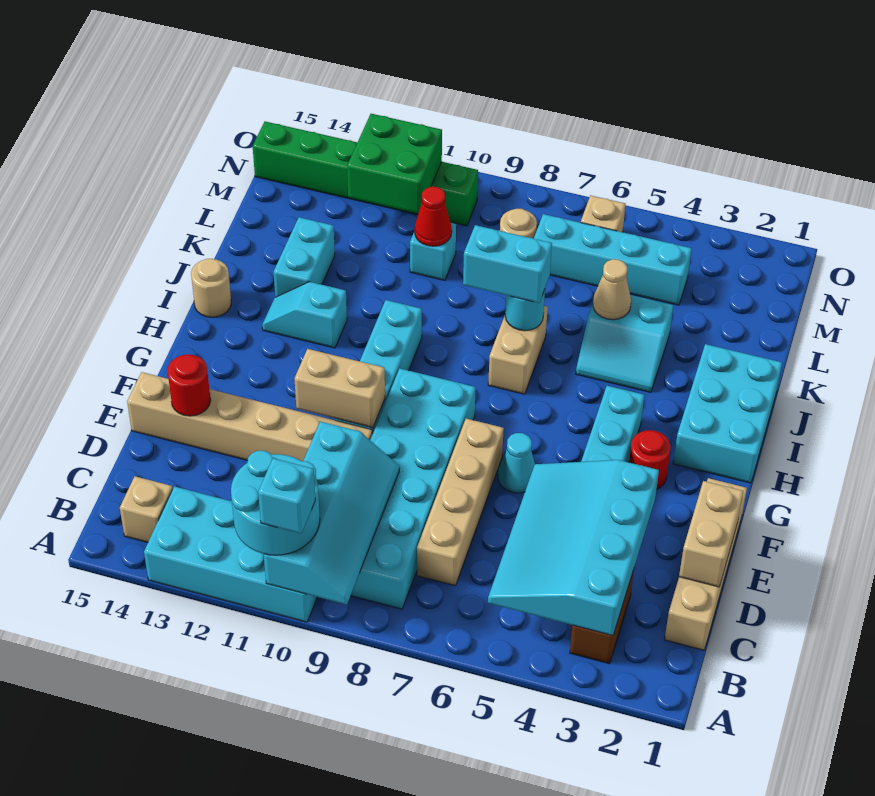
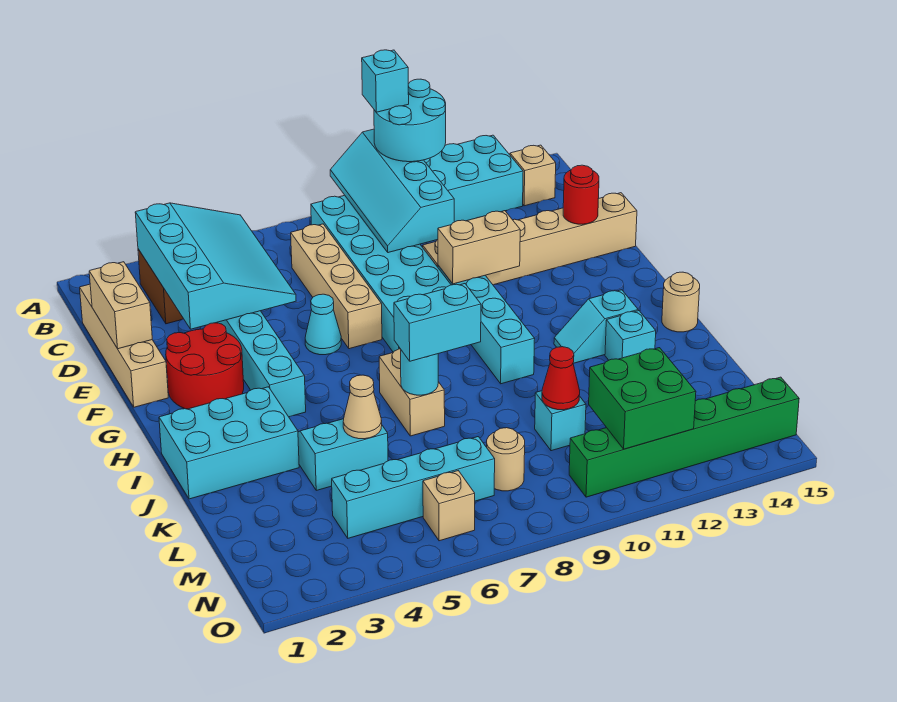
red 1x1 round brick [629,430,671,489] -> red 2x2 round brick [166,323,244,409]
cyan 2x3 brick [673,344,782,483] -> cyan 2x3 brick turned to [159,387,299,499]
cyan 1x2 slope [262,282,347,348] -> cyan 1x2 slope turned to [554,290,638,363]
cyan 1x2 brick [274,217,335,297] -> cyan 1x1 brick [605,311,656,360]

